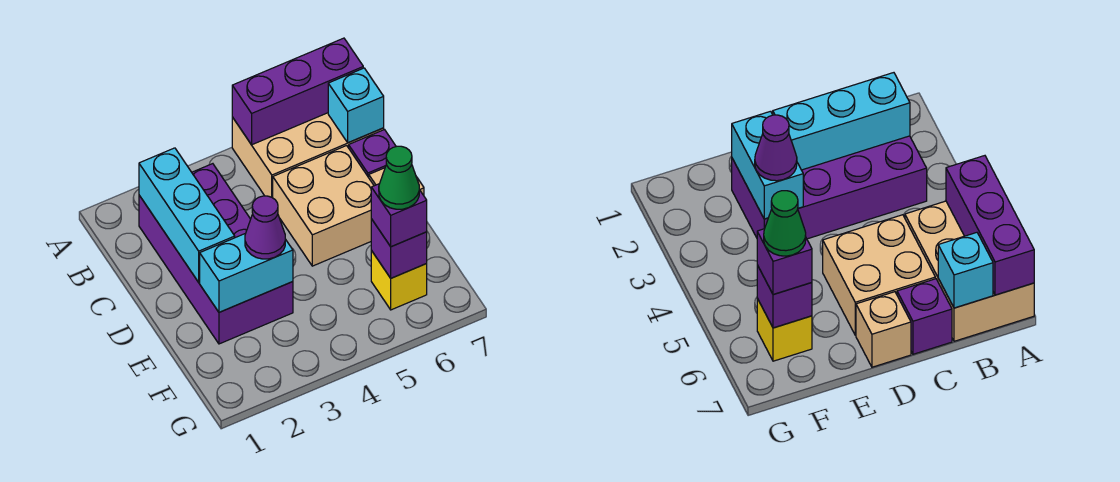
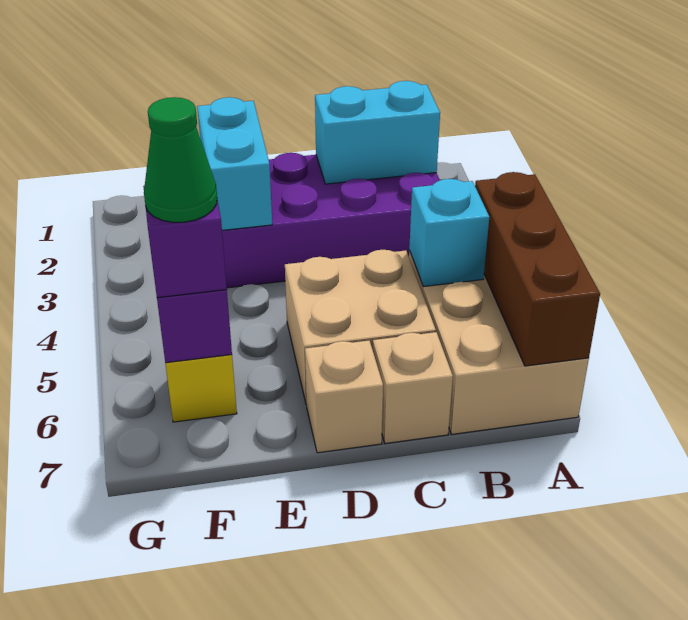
purple 1x3 brick [232,38,363,145] -> brown 1x3 brick [475,172,600,366]
cyan 1x3 brick [139,148,235,282] -> cyan 1x2 brick [315,81,440,184]
cyan 1x1 brick [328,68,384,143] -> cyan 1x1 brick moved to [409,179,489,287]
purple 1x1 brick [349,130,396,177] -> tan 1x1 brick [373,332,453,443]
purple 1x1 cone [245,196,285,259] -> none

